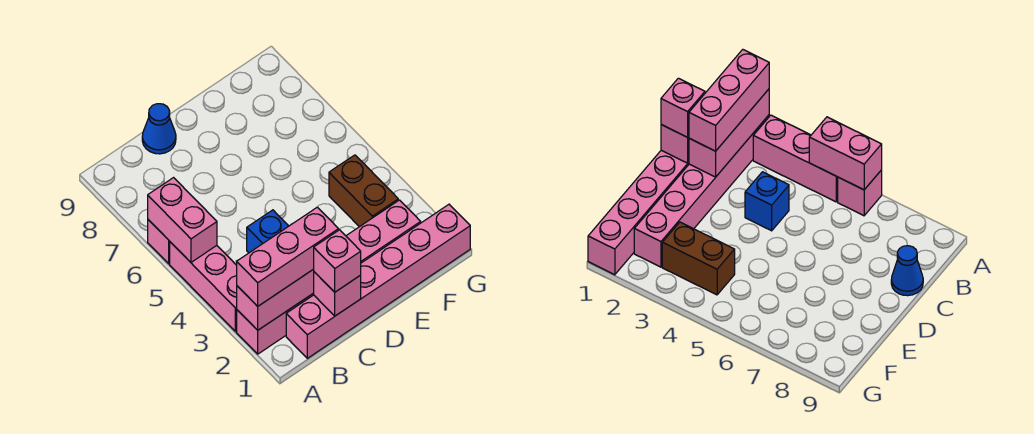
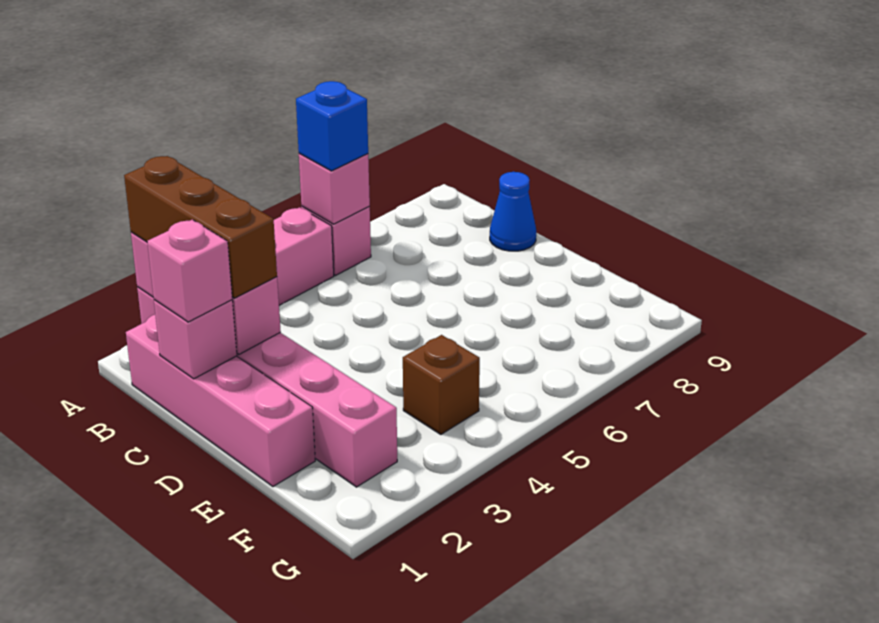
pink 1x3 brick [237,207,339,306] -> brown 1x3 brick [124,156,277,298]
pink 1x2 brick [148,178,217,262] -> pink 1x1 brick [299,153,370,224]
pink 1x6 brick [286,204,470,358] -> pink 1x4 brick [126,315,315,486]
blue 1x1 brick [247,210,288,253] -> blue 1x1 brick moved to [296,81,368,171]
brown 1x2 brick [329,155,398,227] -> brown 1x1 brick [403,335,480,434]

